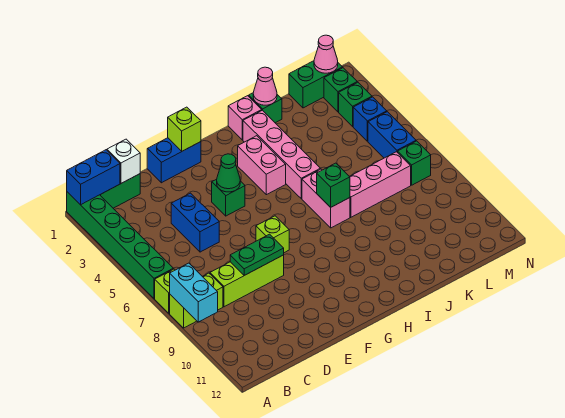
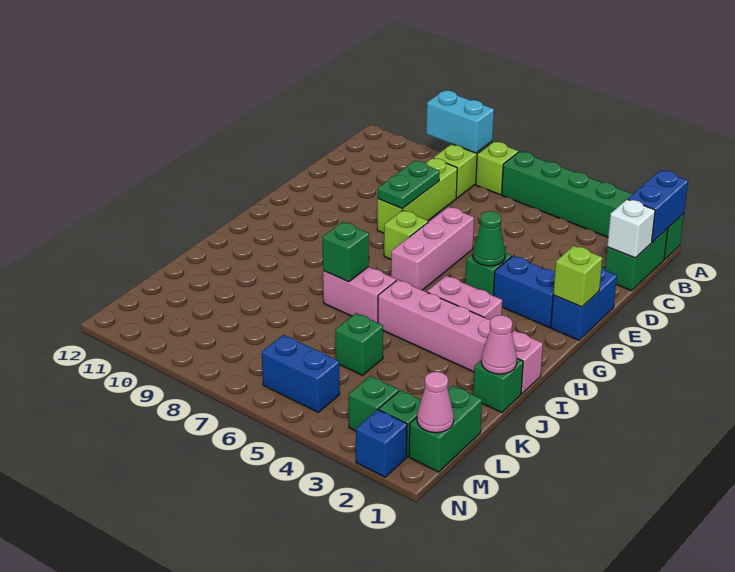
blue 1x2 brick [171,193,219,252] -> blue 1x2 brick moved to [494,256,555,327]
pink 1x3 brick [350,152,411,217] -> pink 1x3 brick moved to [391,207,474,290]
blue 1x1 brick [353,97,387,141] -> blue 1x1 brick moved to [356,410,407,477]
green 1x1 brick [398,141,431,185] -> green 1x1 brick moved to [335,313,383,375]

